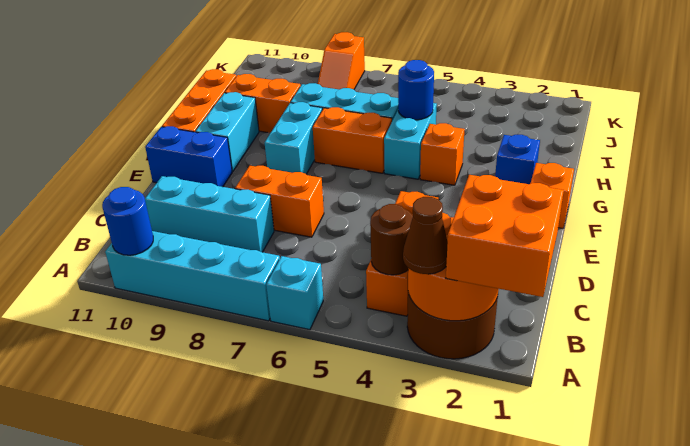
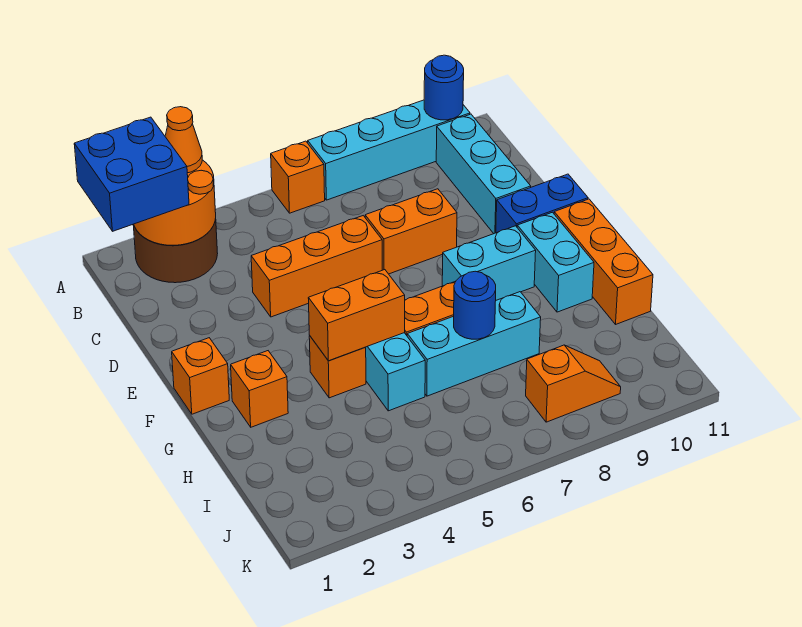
orange 2x2 brick [446,175,564,297] -> blue 2x2 brick [74,117,189,231]
brown 1x1 cone [403,197,448,274] -> orange 1x1 cone [165,107,202,173]
cyan 1x1 brick [266,256,323,330] -> orange 1x1 brick [271,141,325,213]
orange 1x3 brick [366,191,438,316] -> orange 1x3 brick turned to [251,216,382,317]
brown 1x1 round brick [370,204,413,275] -> none
cyan 1x3 brick [145,176,274,252] -> cyan 1x3 brick turned to [436,114,531,234]
cyan 1x2 brick [265,102,322,174] -> cyan 1x2 brick turned to [442,226,536,300]
blue 1x1 brick [495,135,540,184] -> orange 1x1 brick [231,351,288,427]
blue 1x1 round brick [398,60,434,120] -> blue 1x1 round brick moved to [454,271,496,339]
orange 1x2 brick [225,74,301,133] -> orange 1x2 brick moved to [308,270,405,361]
orange 1x2 slope [318,32,365,89] -> orange 1x2 slope turned to [526,345,621,422]

